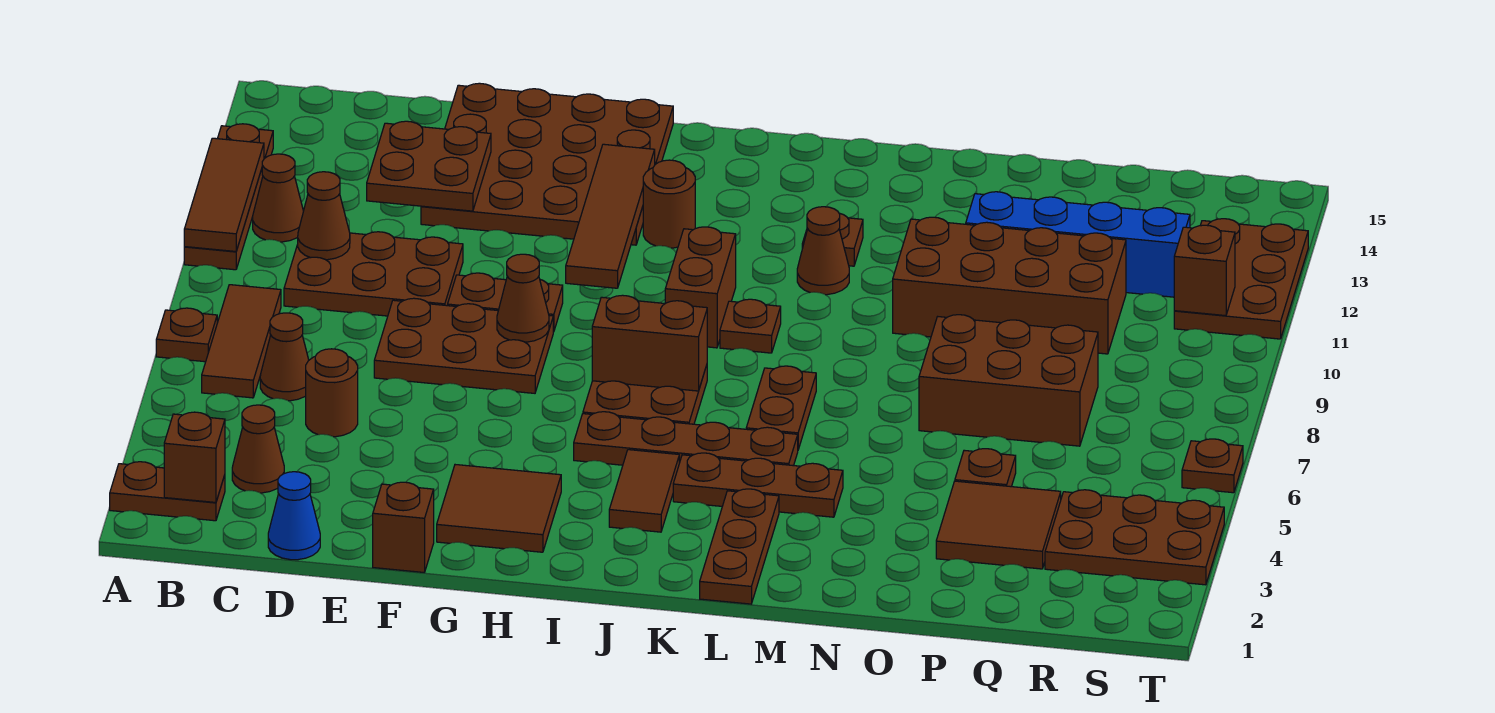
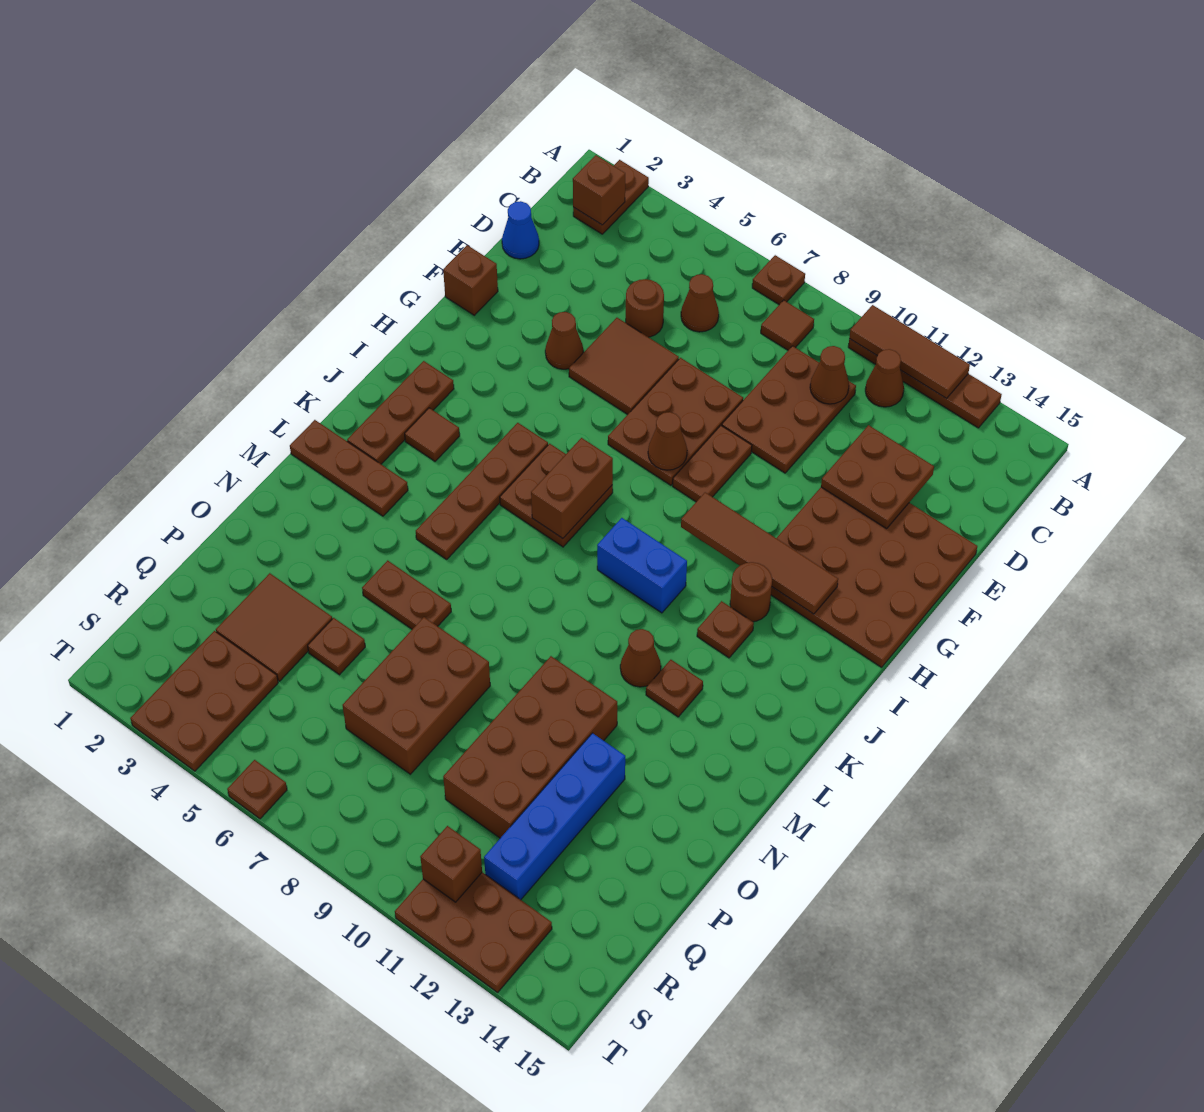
brown 1x3 tile [202,285,281,398] -> brown 1x1 tile [761,300,814,350]
brown 1x1 cone [232,405,284,493] -> brown 1x1 cone moved to [545,312,583,369]
brown 2x2 tile [437,465,561,552] -> brown 2x2 tile moved to [569,318,679,414]
brown 1x2 tile [609,450,679,532] -> brown 1x1 tile [405,408,460,461]
brown 1x2 brick [665,227,736,348] -> blue 1x2 brick [597,518,687,613]
brown 1x3 plate [673,453,843,517] -> brown 1x3 plate moved to [347,361,454,464]
brown 1x1 plate [720,299,781,353] -> brown 1x1 plate moved to [697,601,754,658]
brown 1x2 plate [746,366,816,449] -> brown 1x2 plate moved to [362,560,451,629]

